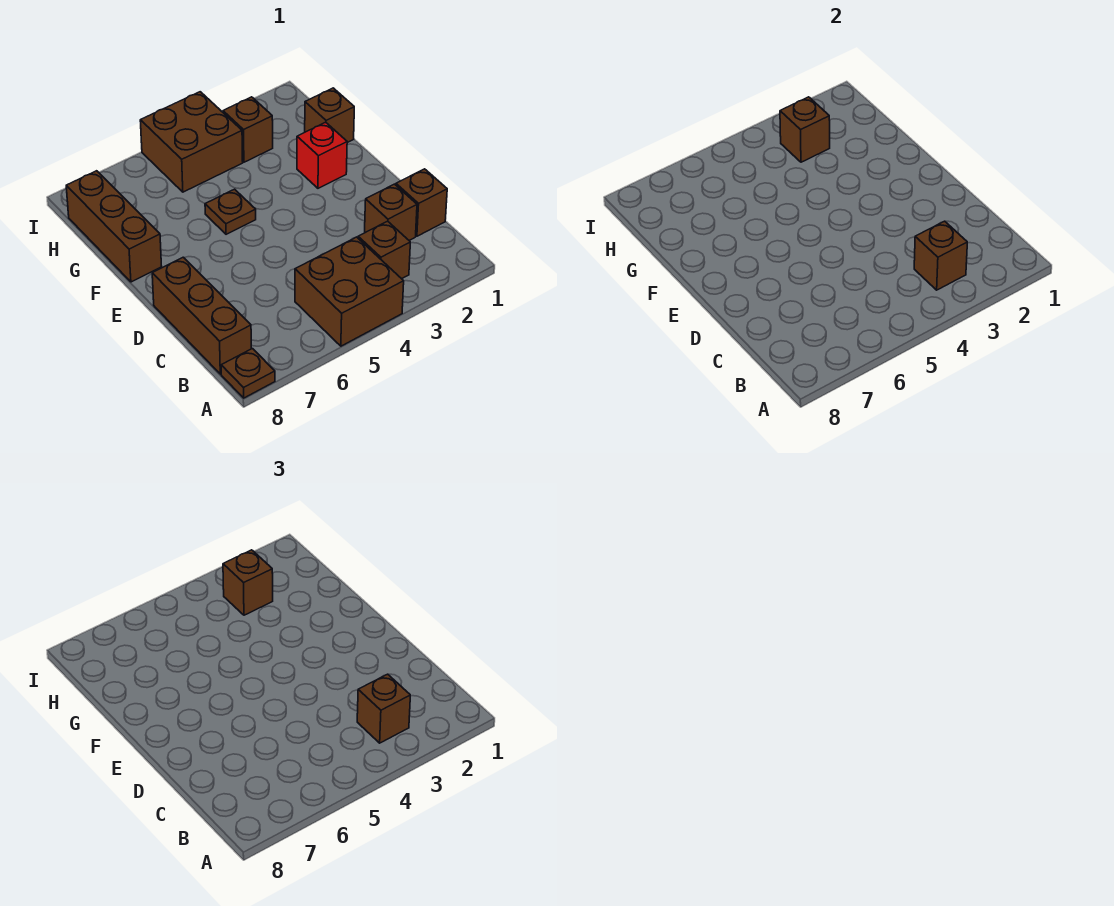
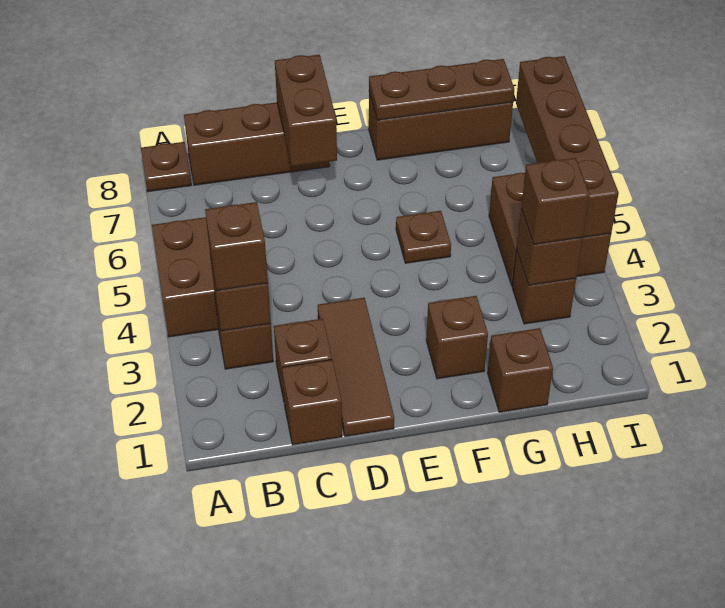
none -> brown 1x3 tile [318,298,394,437]
none -> brown 1x2 brick [275,55,337,167]
red 1x1 brick [297,122,347,188] -> brown 1x1 brick [426,296,488,379]
none -> brown 1x3 plate [369,59,514,120]
none -> brown 1x4 brick [516,56,619,237]

